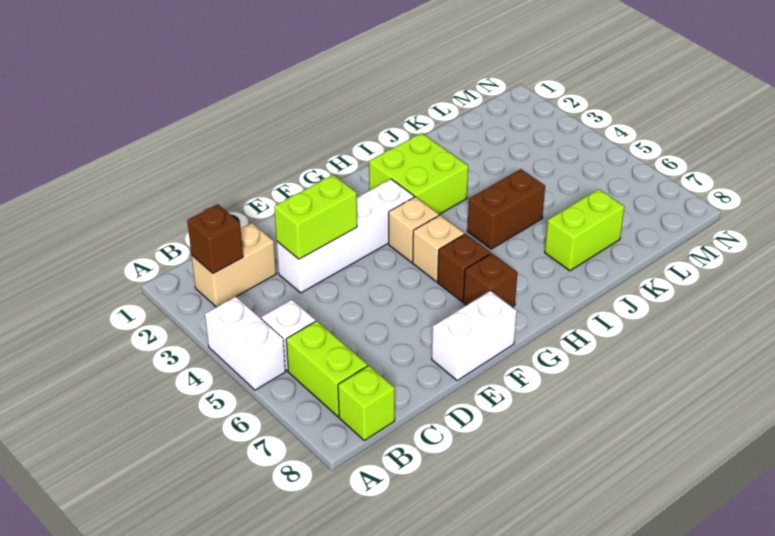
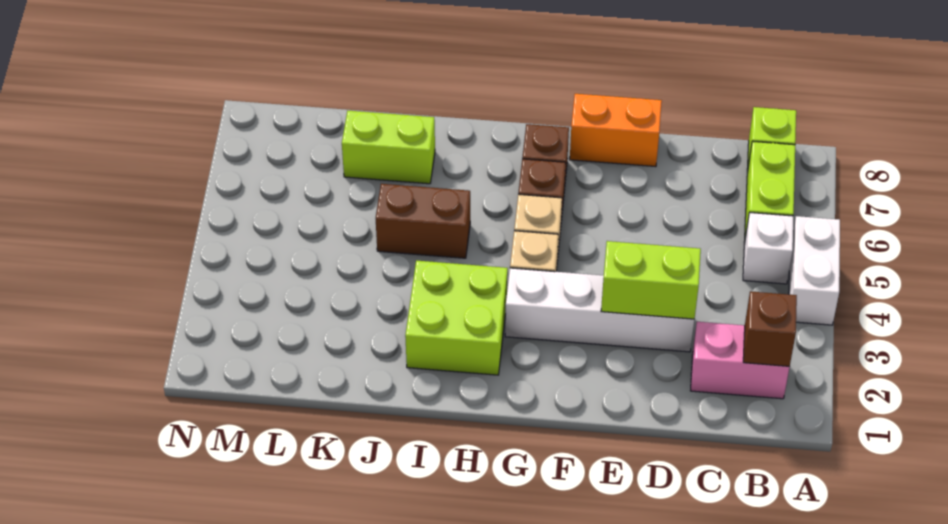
tan 1x2 brick [192,223,276,307] -> pink 1x2 brick [691,322,789,399]
white 1x2 brick [432,291,517,380] -> orange 1x2 brick [570,94,662,167]

